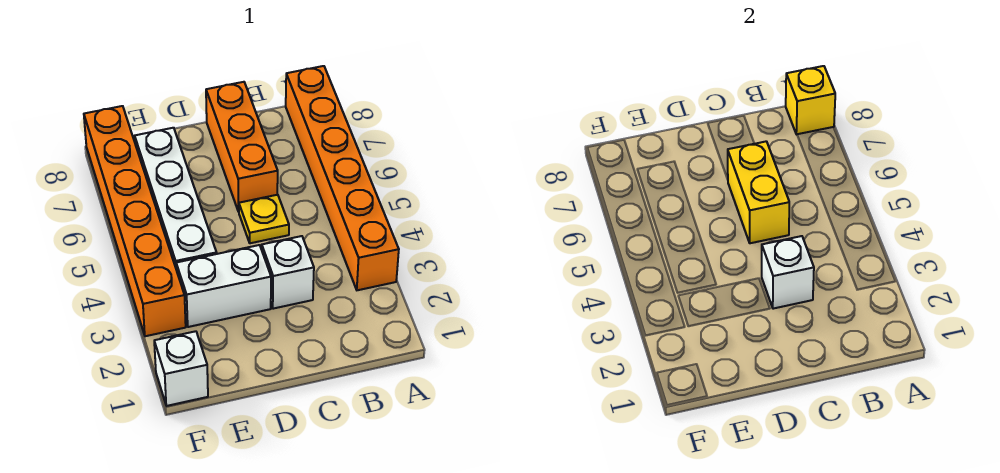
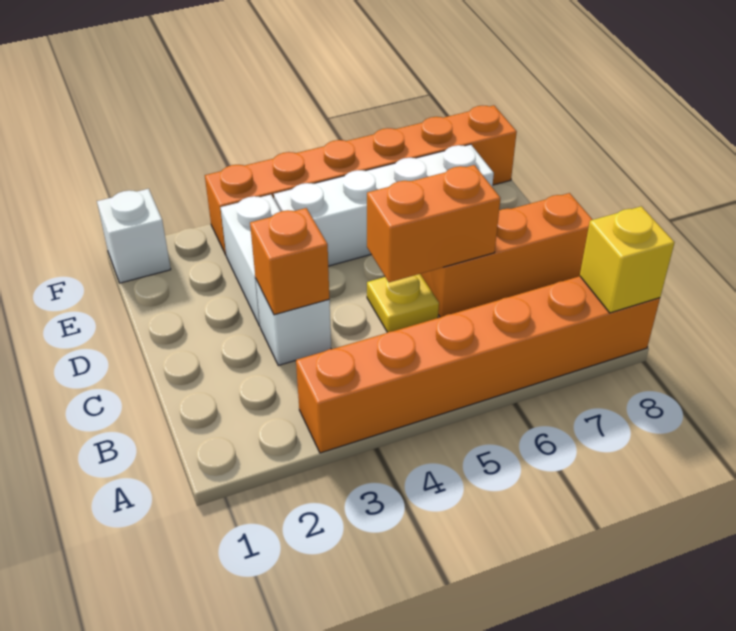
white 1x1 brick [762,236,814,309] -> orange 1x1 brick [250,208,329,315]
yellow 1x2 brick [728,141,789,243] -> orange 1x2 brick [367,165,500,282]

